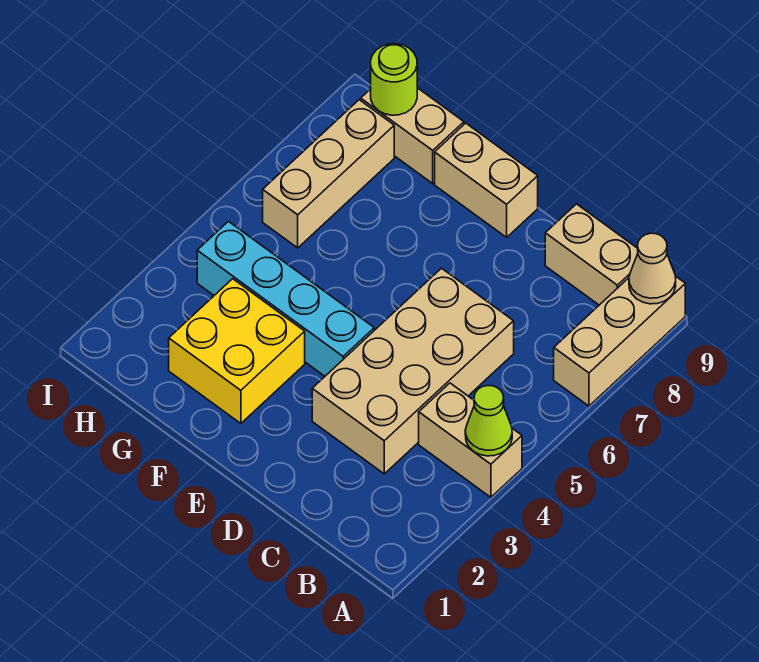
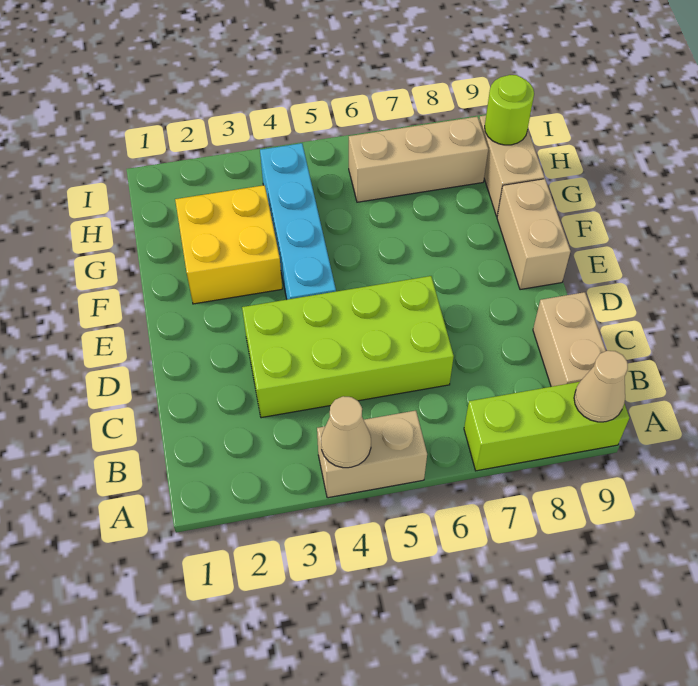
tan 1x2 brick [419,383,522,497] -> tan 1x2 brick turned to [317,411,427,498]
lime 1x1 cone [465,386,512,456] -> tan 1x1 cone [321,396,371,468]
tan 1x3 brick [554,276,685,406] -> lime 1x3 brick [464,382,629,471]
tan 2x4 brick [312,268,514,474] -> lime 2x4 brick [242,276,454,418]

